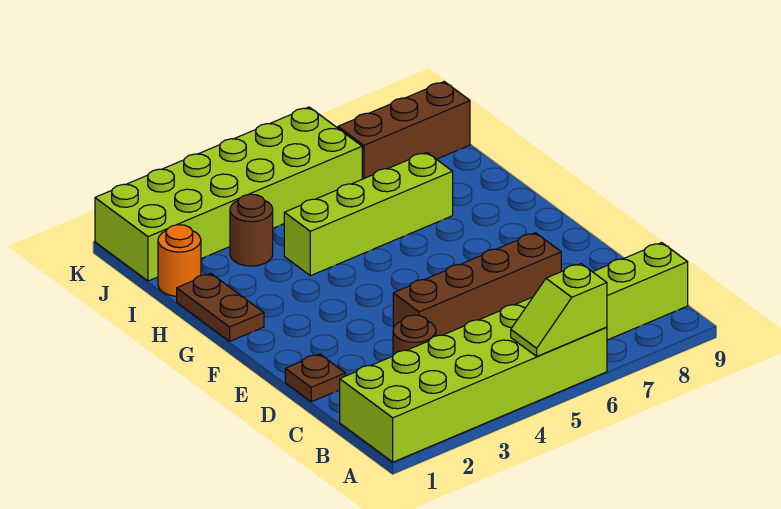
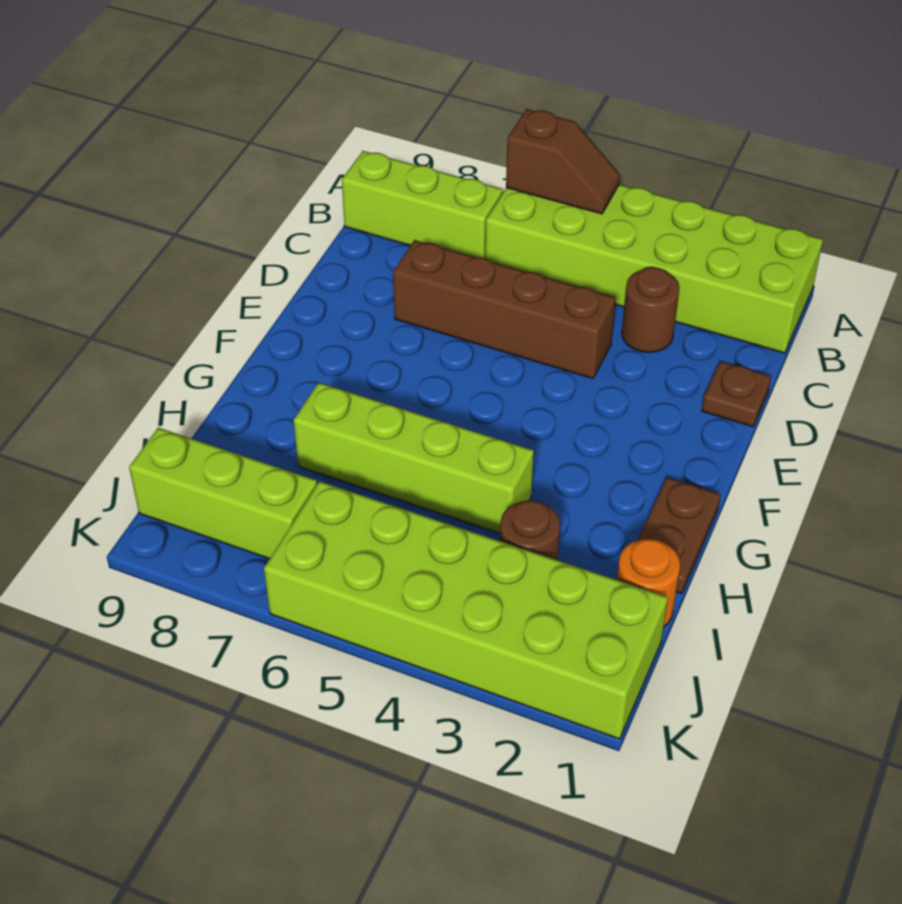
lime 1x2 slope [511,264,607,356] -> brown 1x2 slope [506,109,620,214]
brown 1x3 brick [338,82,470,179] -> lime 1x3 brick [129,428,317,559]

